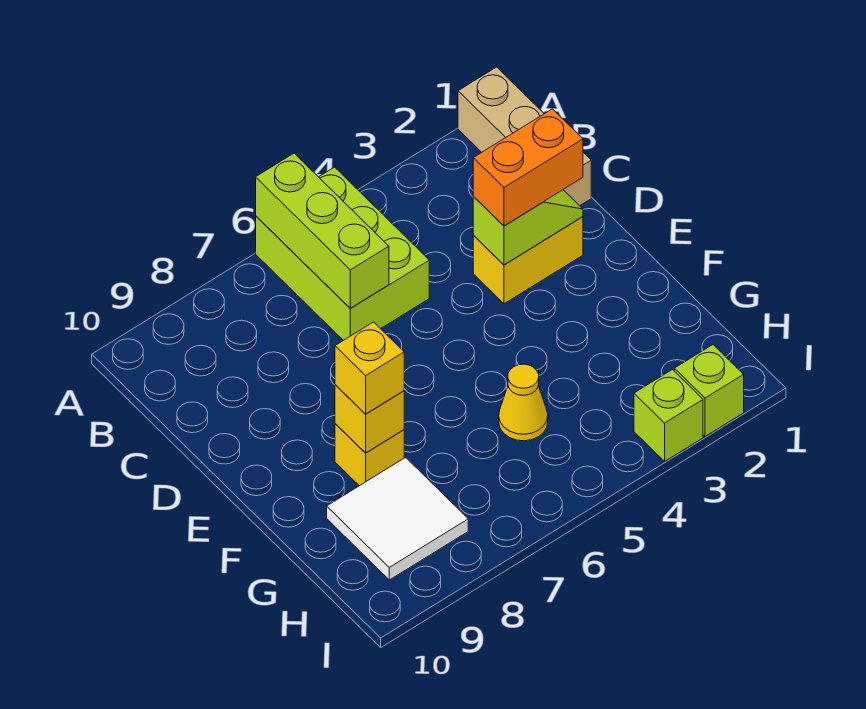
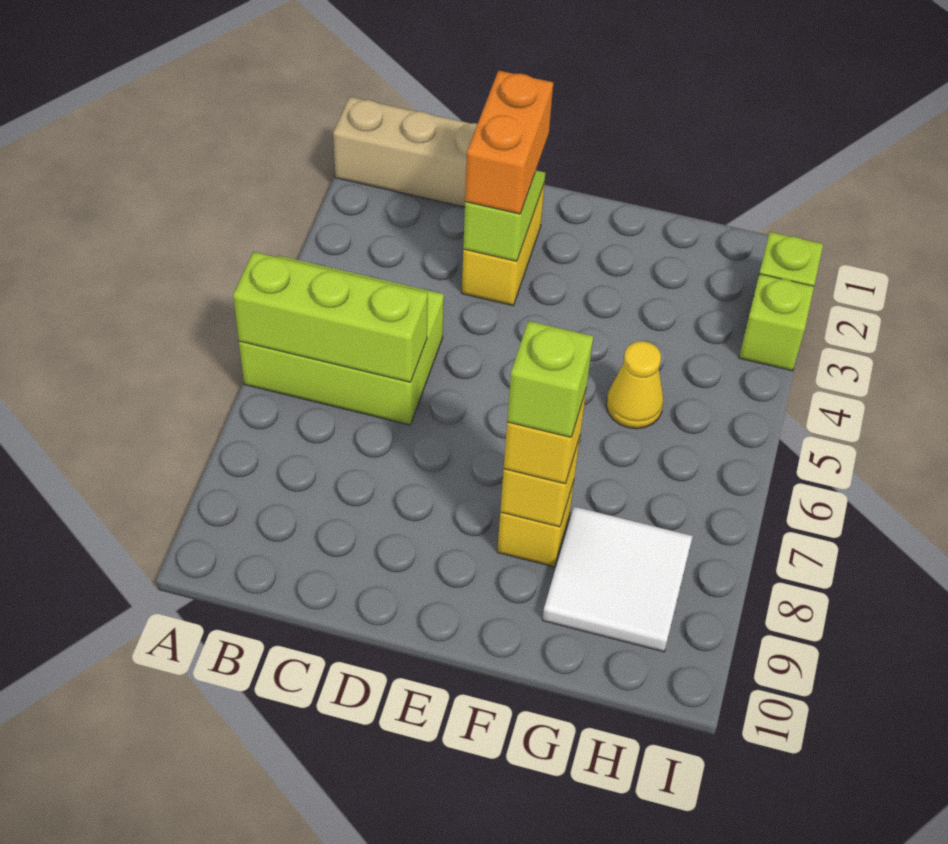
none -> lime 1x1 brick [507,321,593,437]

